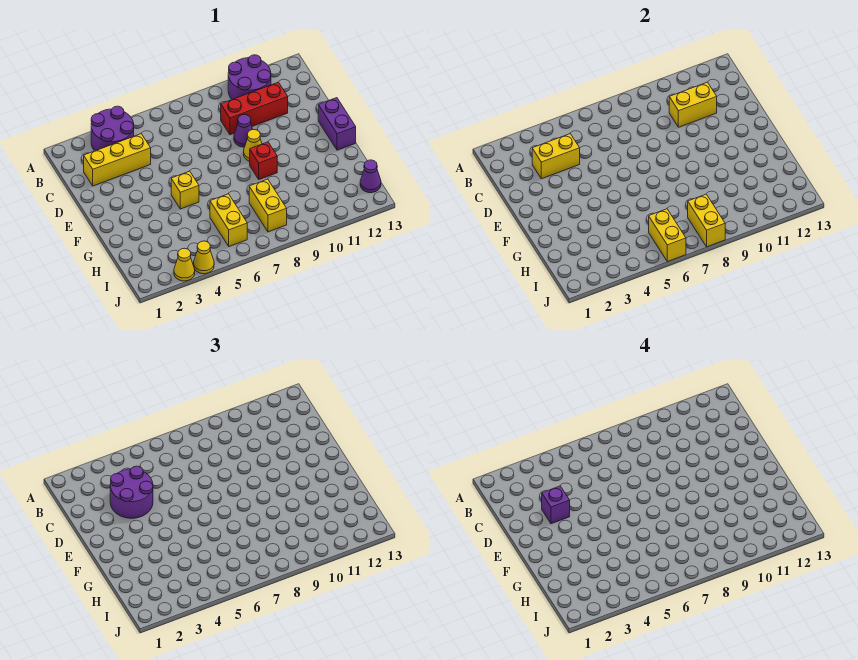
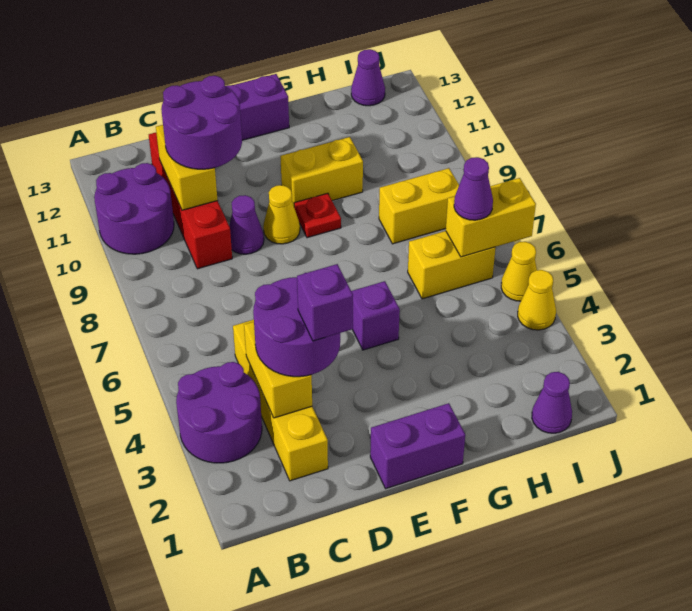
yellow 1x3 brick [84,134,151,186] -> yellow 1x4 brick [233,320,328,481]
red 1x3 brick [221,82,288,135] -> red 1x4 brick [149,133,232,269]
none -> purple 2x2 round brick [161,76,242,169]
none -> purple 1x2 brick [370,403,465,489]
yellow 1x1 brick [171,171,199,209] -> purple 1x1 brick [351,281,400,350]
red 1x1 brick [250,142,277,179] -> red 1x1 plate [294,193,341,238]
none -> purple 1x1 cone [532,372,572,433]
none -> purple 1x1 cone [454,157,493,220]
yellow 1x2 brick [688,194,725,247] -> yellow 1x2 brick moved to [280,137,363,205]
yellow 1x1 cone [174,248,195,281] -> yellow 1x1 cone moved to [501,242,537,301]

